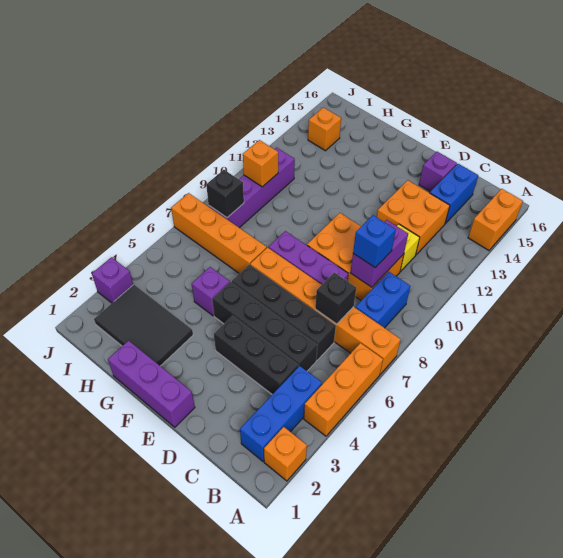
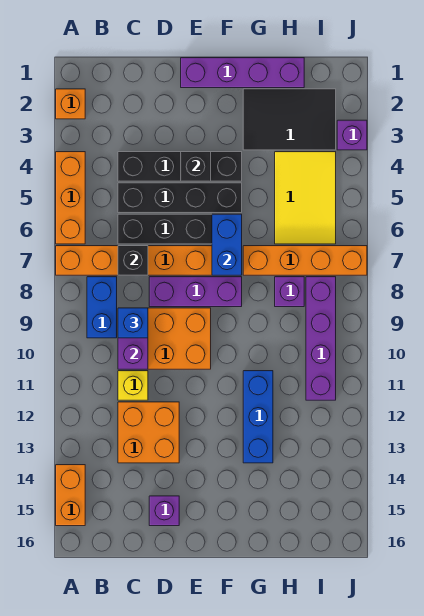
blue 1x3 brick [240,366,322,461] -> blue 1x3 brick moved to [243,371,273,463]
black 1x3 brick [214,316,299,394] -> black 1x4 brick [118,152,242,181]
blue 1x2 brick [430,164,478,224] -> blue 1x2 brick moved to [212,214,242,275]
purple 1x3 brick [108,341,195,427] -> purple 1x4 brick [181,58,304,88]
purple 1x1 brick [192,267,230,316] -> purple 1x1 brick moved to [275,277,304,307]
none -> yellow 2x3 tile [275,152,336,244]
black 1x1 brick [206,170,244,218] -> black 1x1 brick moved to [181,152,211,181]
orange 1x1 brick [243,140,278,187] -> none
orange 1x1 brick [308,107,341,151] -> none

